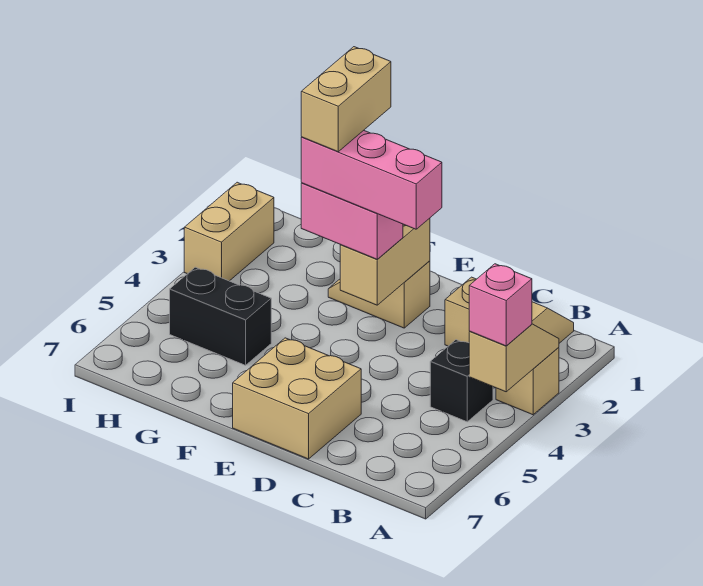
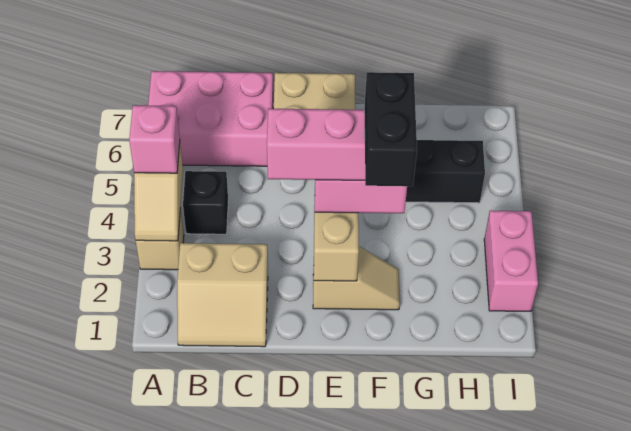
none -> pink 2x3 brick [148,71,273,166]
tan 1x2 brick [301,47,391,152] -> black 1x2 brick [364,72,417,186]
tan 1x2 brick [184,182,274,281] -> pink 1x2 brick [484,211,538,311]

